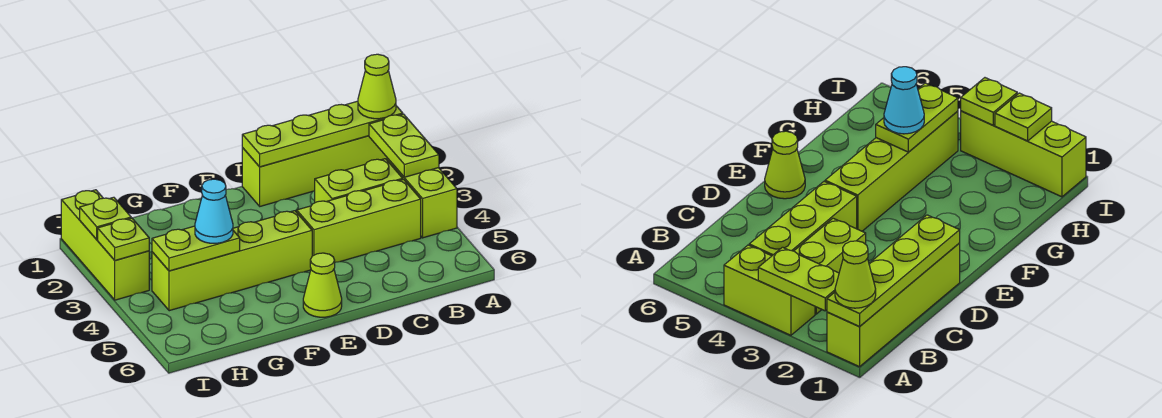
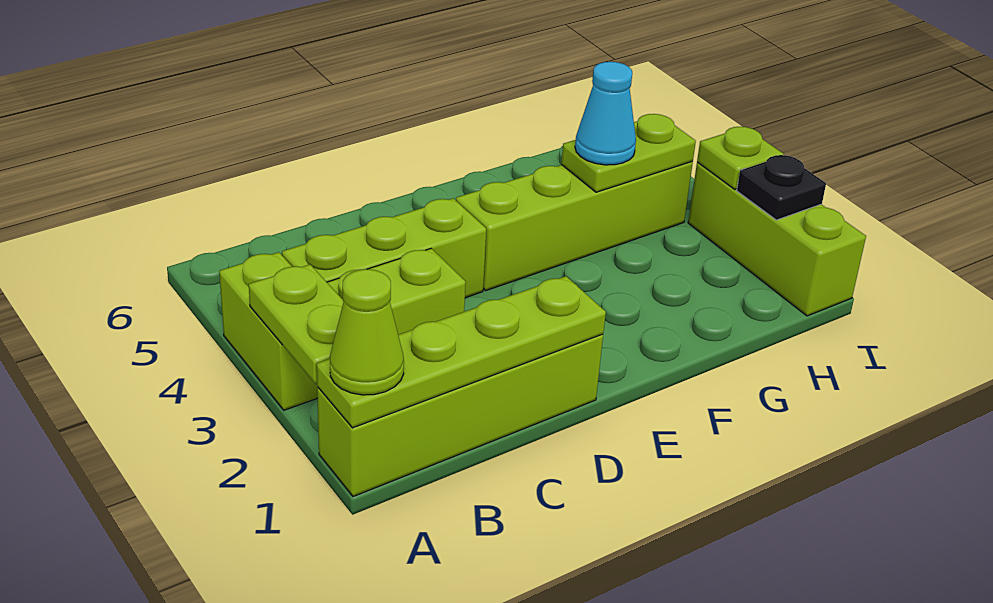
lime 1x1 cone [303,253,342,317] -> none
lime 1x1 plate [80,197,131,240] -> black 1x1 plate [737,155,826,220]

